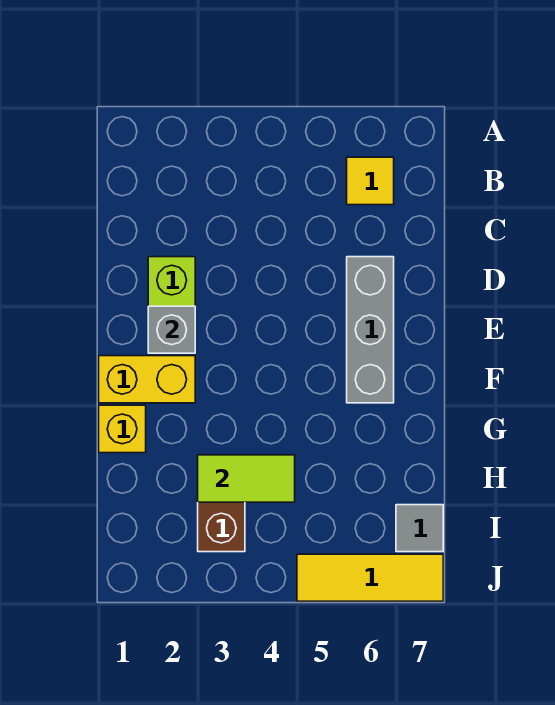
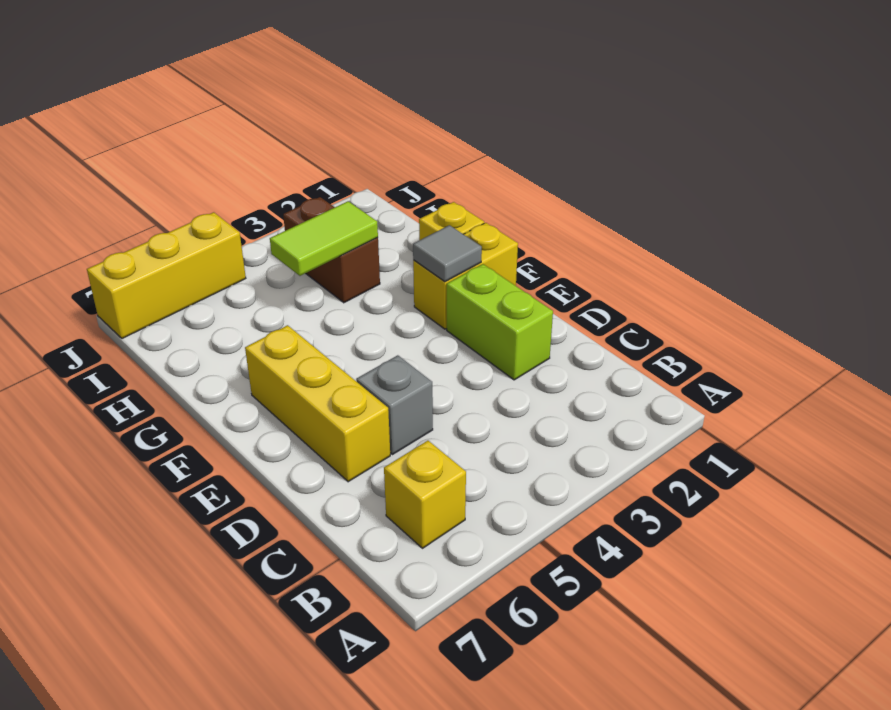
yellow 1x1 tile [347,157,394,205] -> yellow 1x1 brick [384,441,466,548]
grey 1x3 brick [347,257,394,403] -> yellow 1x3 brick [245,325,390,482]
grey 1x1 brick [148,306,195,353] -> grey 1x1 brick moved to [356,355,433,455]
grey 1x1 tile [396,505,443,552] -> grey 1x1 tile moved to [413,225,482,282]
yellow 1x3 tile [297,554,443,601] -> yellow 1x3 brick [87,212,246,338]

